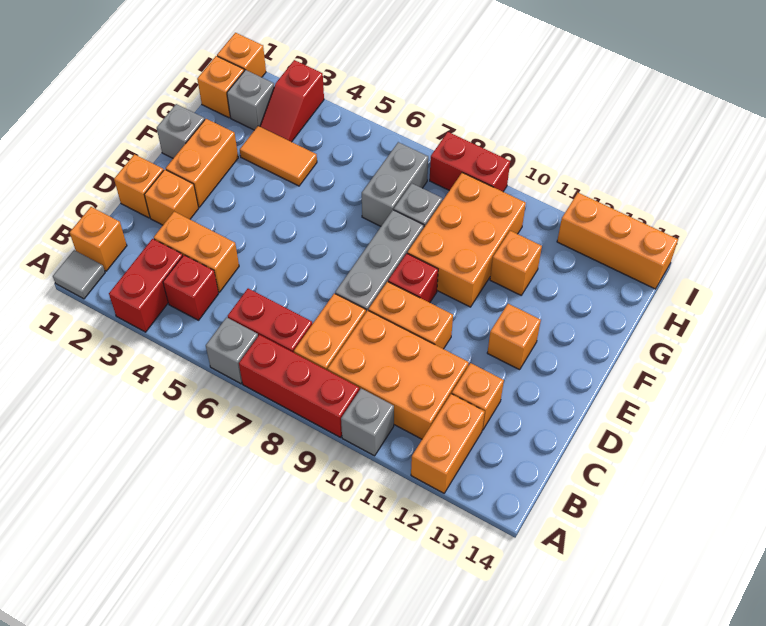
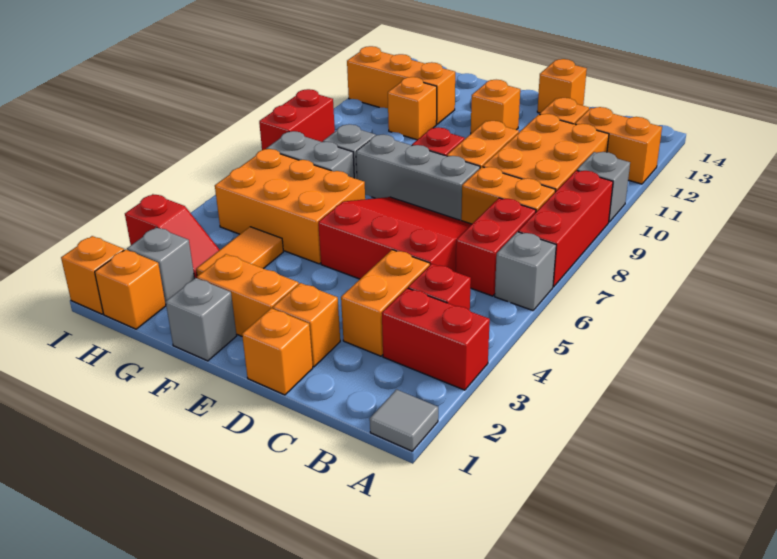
orange 1x1 brick [70,207,127,271] -> orange 1x1 brick moved to [537,59,587,113]
none -> red 3x3 slope [318,197,472,279]
orange 2x3 brick [408,173,526,307] -> orange 2x3 brick moved to [215,149,365,264]
orange 1x3 brick [557,193,678,289] -> orange 1x3 brick turned to [347,46,455,124]

